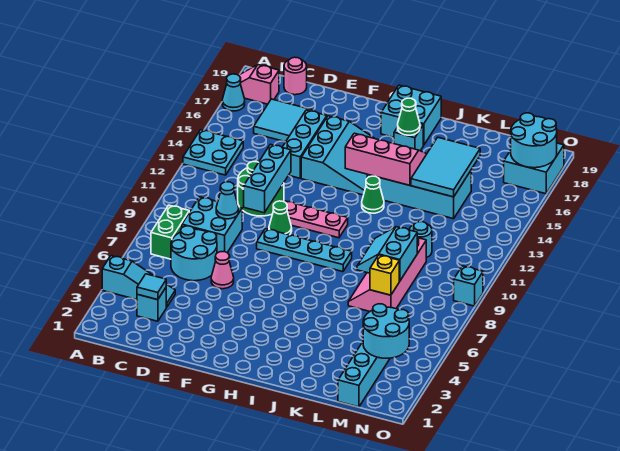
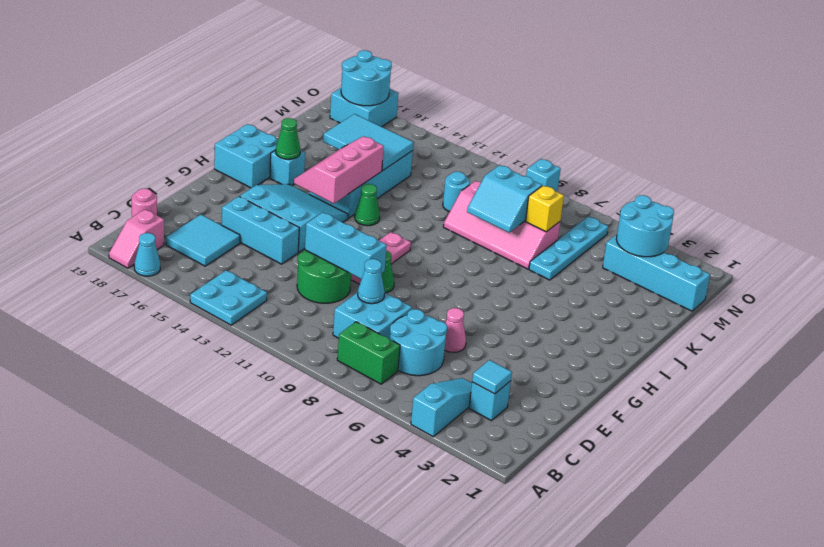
cyan 1x4 plate [257,229,352,272] -> cyan 1x4 plate moved to [529,217,608,280]

